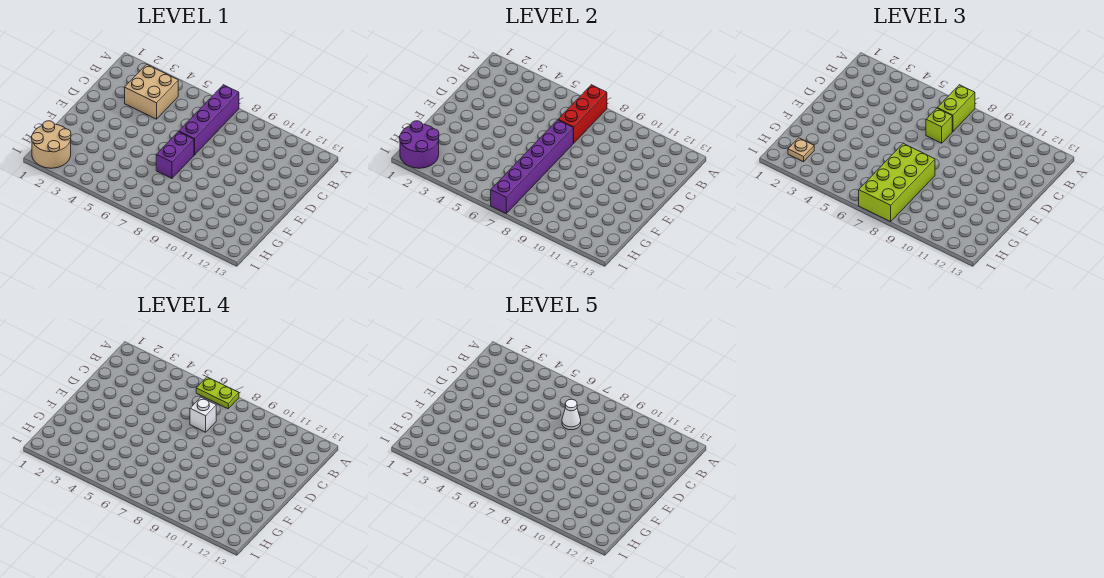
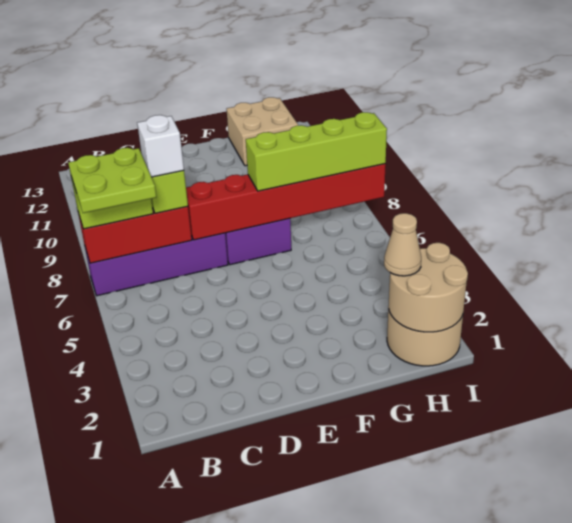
lime 1x2 plate [196,377,239,409] -> lime 2x2 plate [68,148,156,213]
tan 2x2 brick [125,64,178,119] -> tan 2x2 brick moved to [227,97,298,166]
white 1x1 cone [562,399,581,430] -> none
purple 1x6 brick [491,120,573,214] -> red 1x6 brick [186,164,386,240]
lime 2x4 brick [859,143,935,222] -> lime 1x4 brick [246,112,387,191]
purple 2x2 round brick [399,121,439,168] -> tan 2x2 round brick [389,243,468,332]
tan 1x1 plate [788,138,814,162] -> tan 1x1 cone [384,213,421,276]

